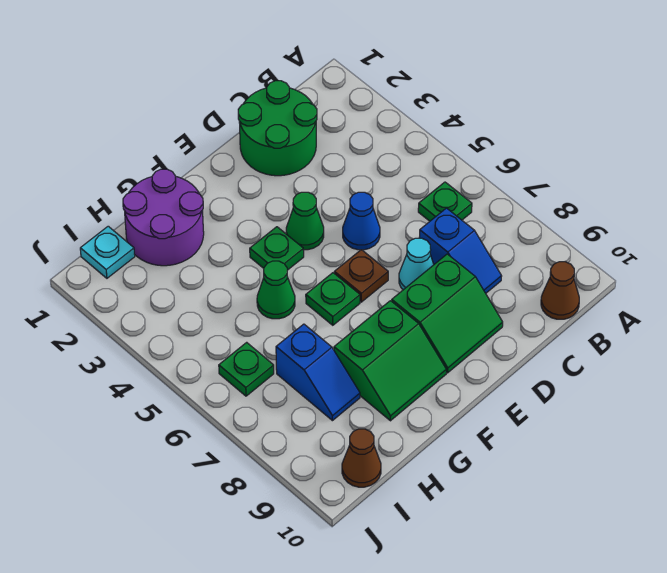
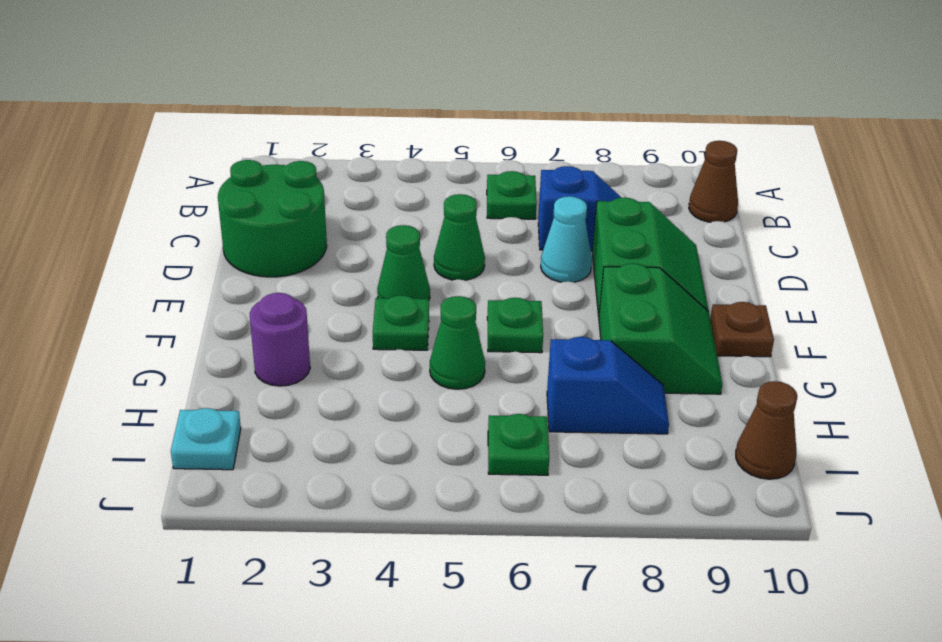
blue 1x1 cone [343,192,380,250] -> green 1x1 cone [434,194,485,280]
brown 1x1 plate [334,250,388,302] -> brown 1x1 plate moved to [710,302,774,357]
purple 2x2 round brick [123,169,204,266] -> purple 1x1 round brick [250,293,310,386]

